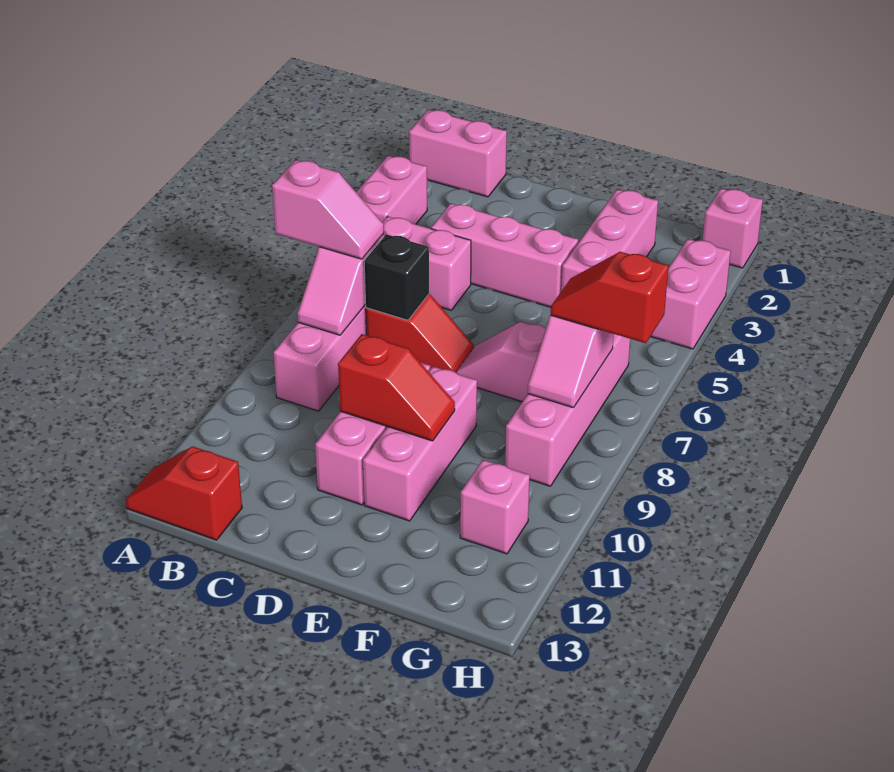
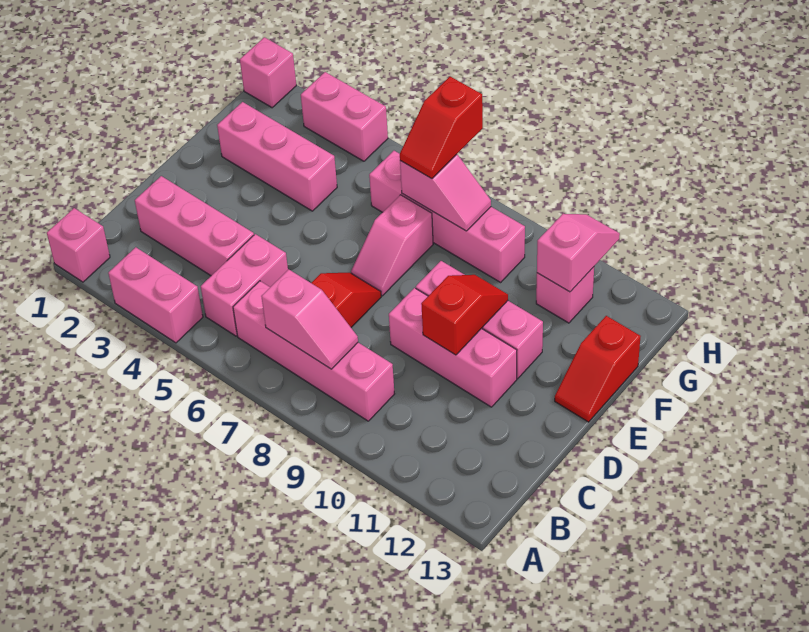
pink 1x2 brick [409,110,507,197] -> pink 1x1 brick [47,208,110,282]
pink 1x2 slope [272,160,384,259] -> pink 1x2 slope moved to [537,214,620,292]
red 1x2 slope [126,446,242,540] -> red 1x2 slope moved to [555,316,641,422]
pink 1x3 brick [431,203,578,307] -> pink 1x3 brick turned to [135,176,254,276]
black 1x1 brick [364,234,429,320] -> none

